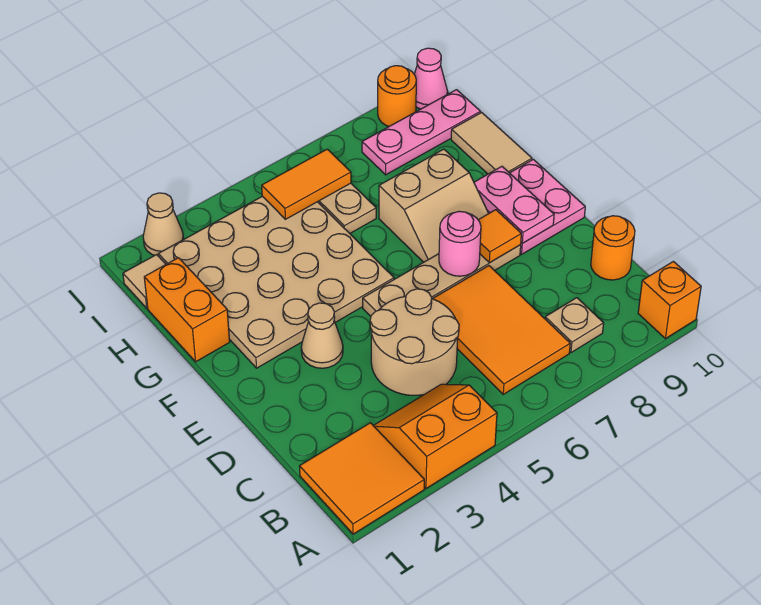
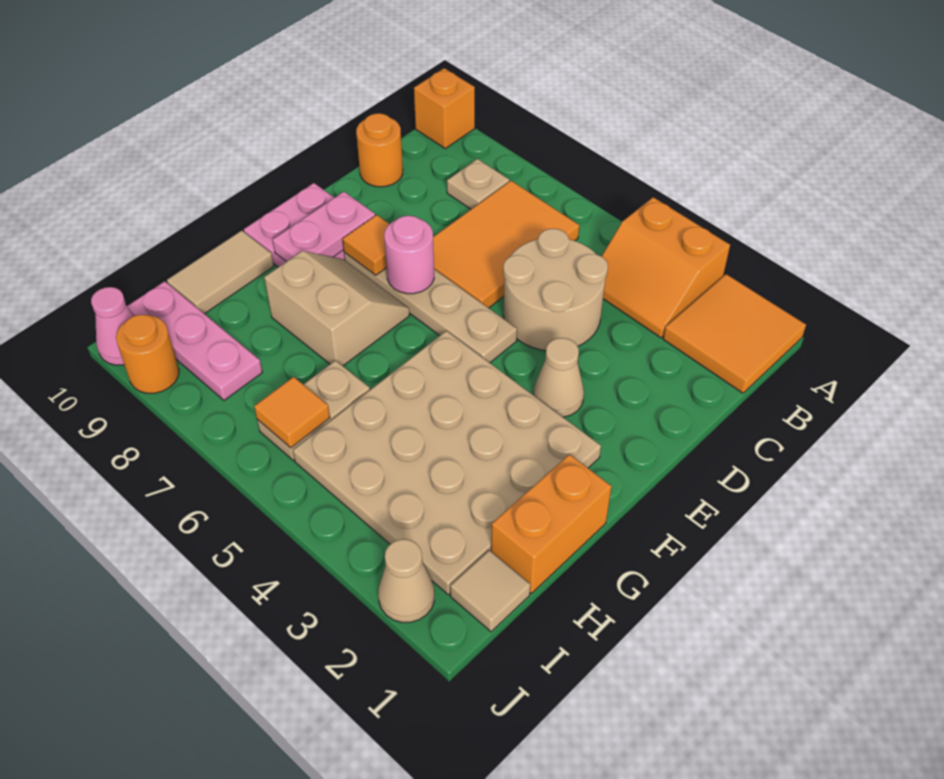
orange 1x2 tile [262,149,351,219] -> orange 1x1 tile [254,377,330,448]

